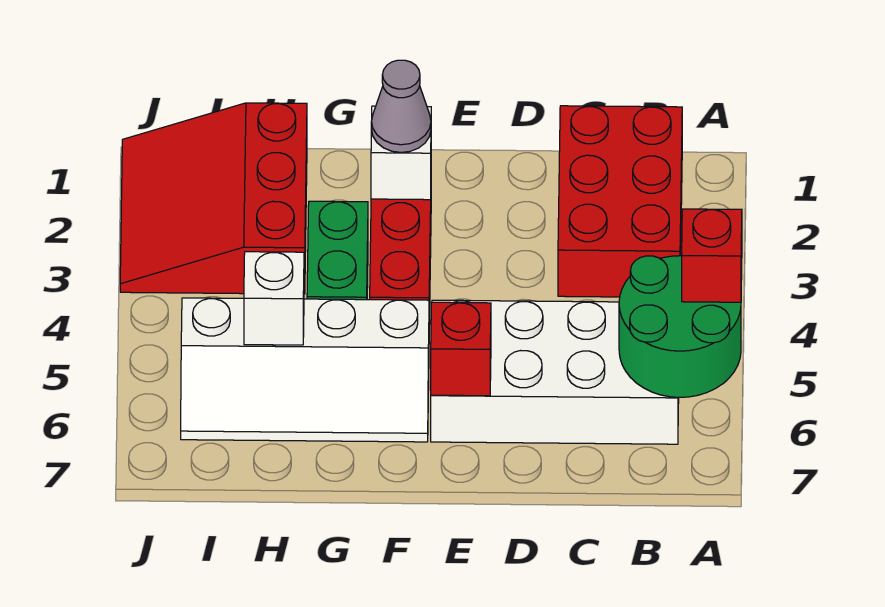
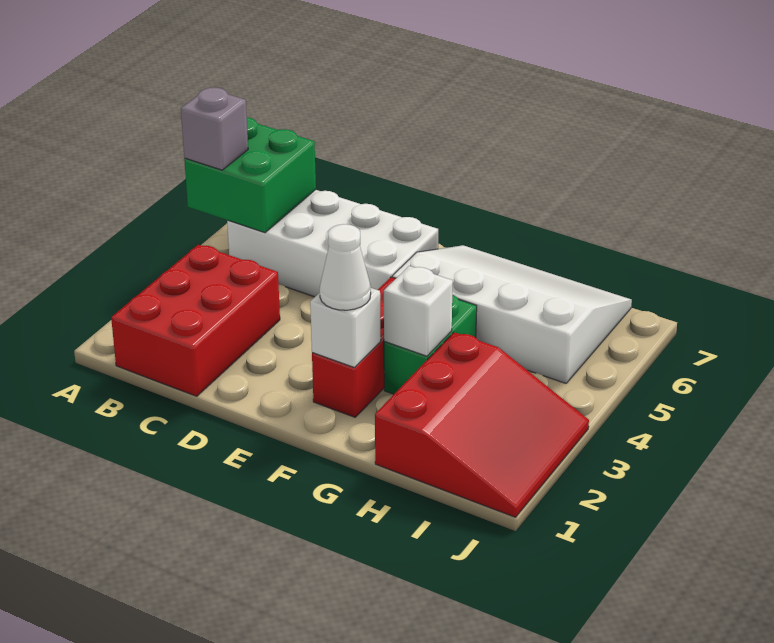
green 2x2 round brick [619,256,741,397] -> green 2x2 brick [184,117,316,233]
red 1x1 brick [682,209,742,302] -> grey 1x1 brick [181,87,248,170]
red 1x1 brick [431,302,491,396] -> none
grey 1x1 cone [371,60,431,152] -> white 1x1 cone [320,224,371,310]
white 2x4 slope [181,298,429,442] -> white 3x4 slope [392,245,632,383]
white 1x1 brick [244,252,304,345] -> white 1x1 brick moved to [384,266,453,356]

